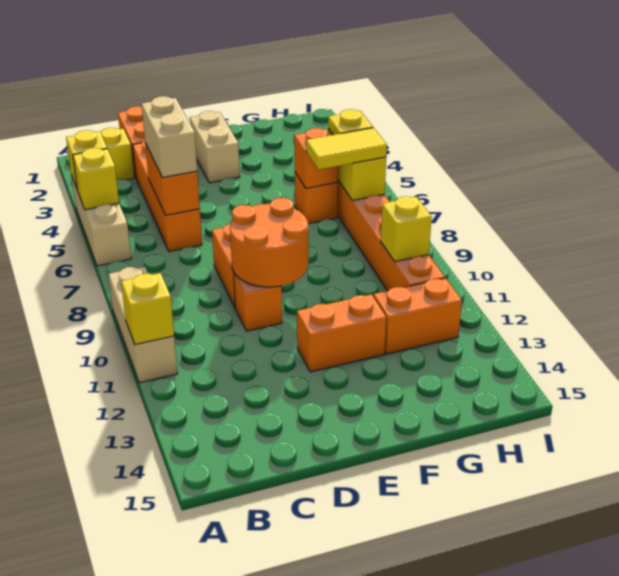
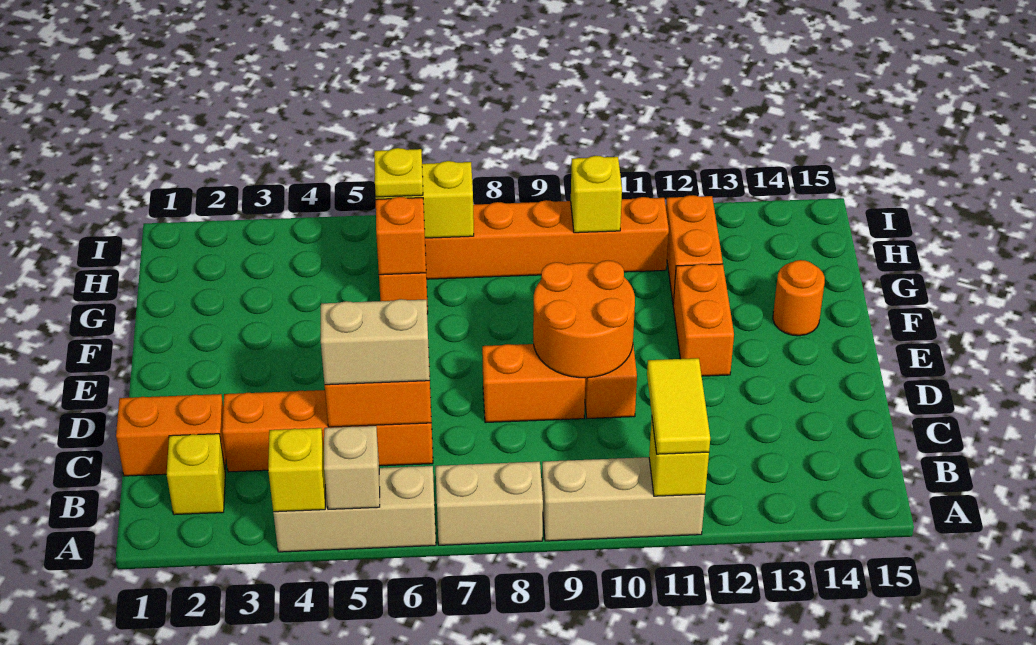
yellow 1x1 brick [73,148,119,210] -> tan 1x1 brick [324,426,380,509]
tan 1x2 brick [190,111,240,183] -> tan 1x2 brick moved to [435,462,543,545]
none -> orange 1x1 round brick [773,260,825,336]
yellow 1x2 tile [306,128,387,170] -> yellow 1x2 tile moved to [647,358,710,454]

